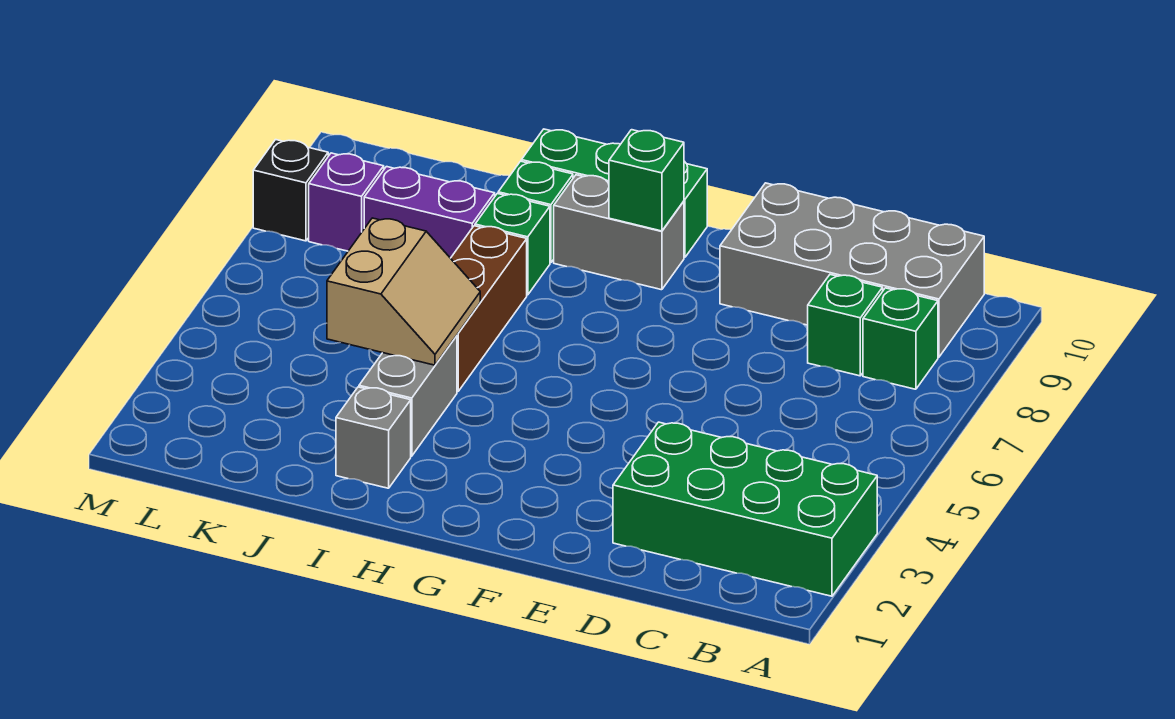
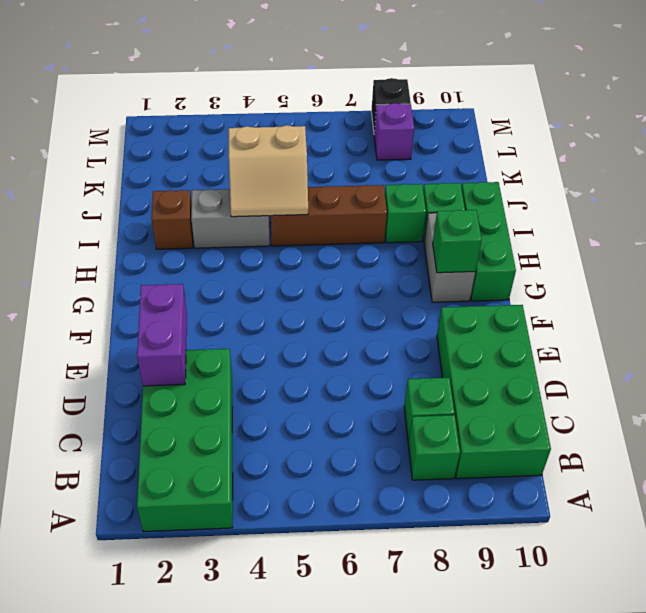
grey 2x4 brick [720,183,984,357] -> green 2x4 brick [437,305,551,479]
grey 1x1 brick [336,387,411,488] -> brown 1x1 brick [151,190,193,249]
purple 1x2 brick [364,167,495,258] -> purple 1x2 brick moved to [137,284,187,386]

